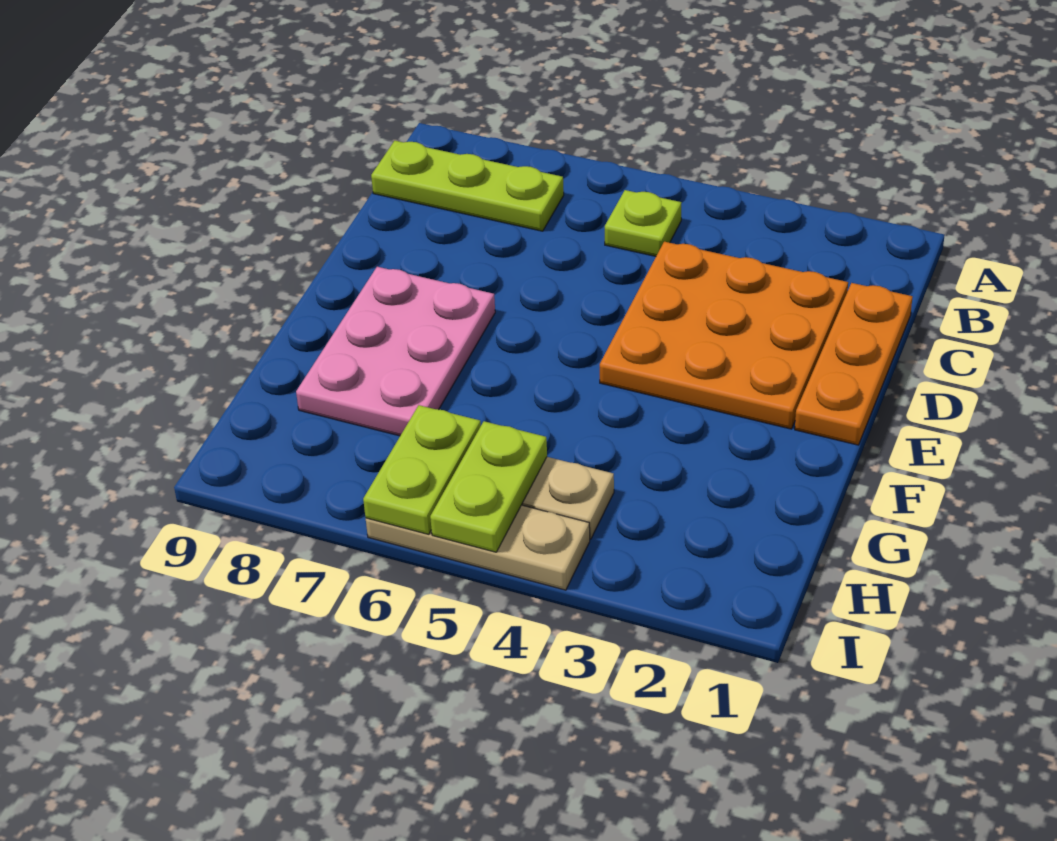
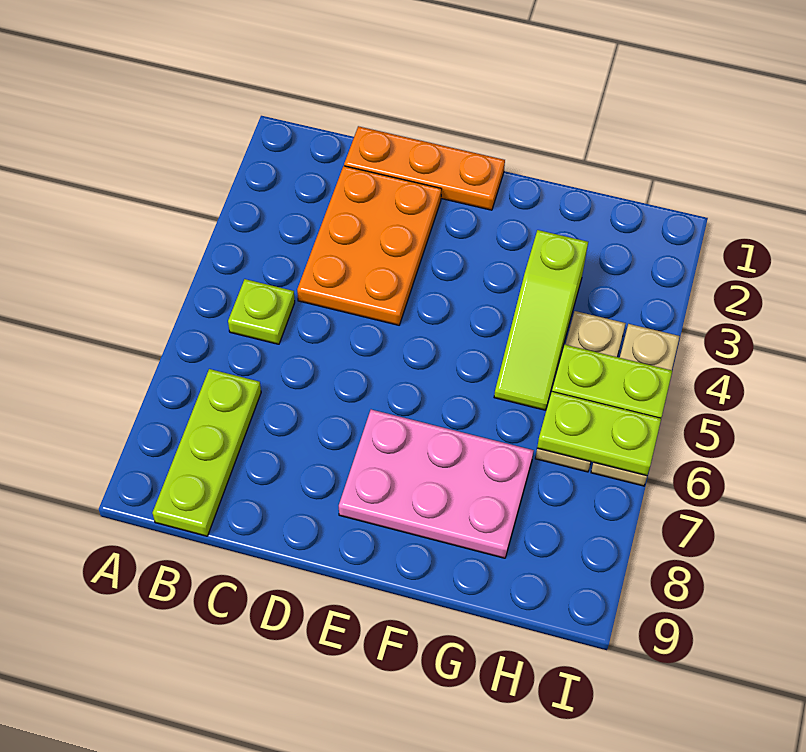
orange 3x3 plate [600,242,848,429] -> orange 2x3 plate [297,166,442,325]
none -> lime 1x3 slope [494,230,588,410]

